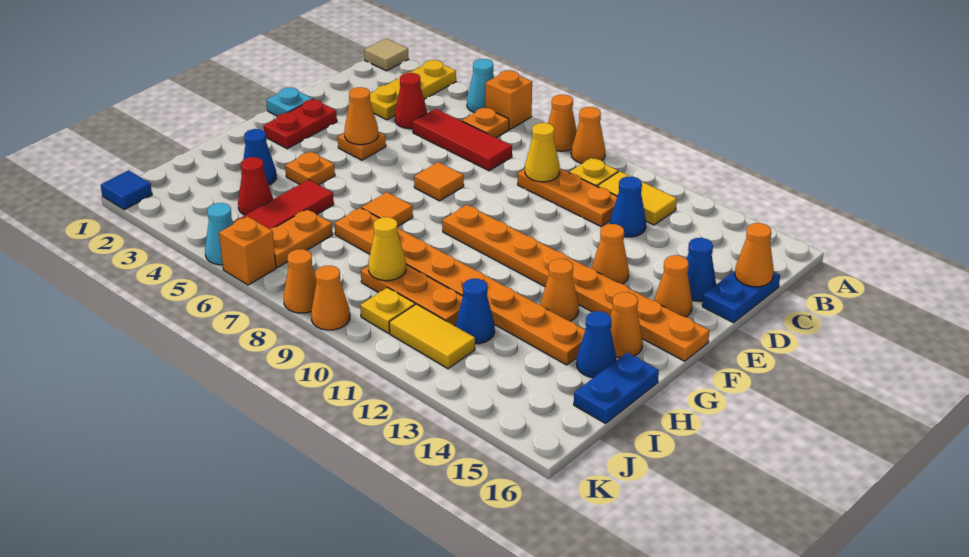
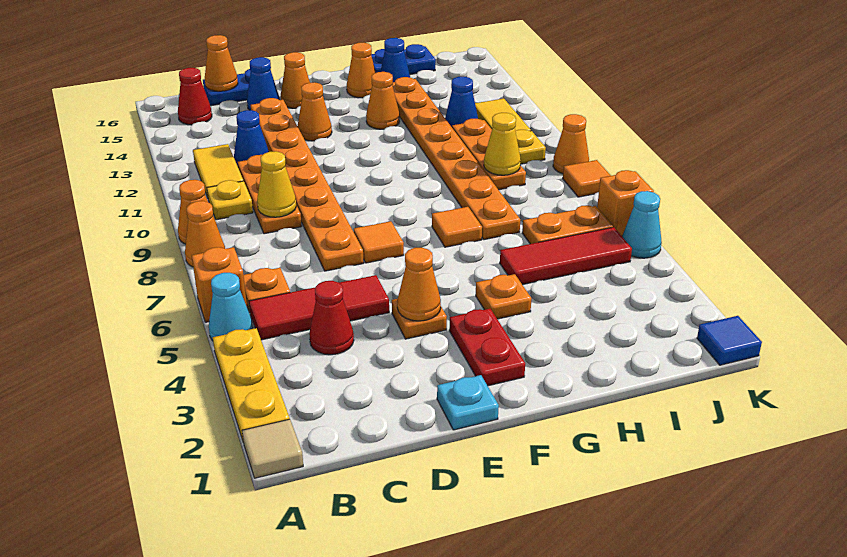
yellow 1x3 plate [370,60,456,120] -> yellow 1x3 plate turned to [213,328,290,443]
red 1x3 tile [413,109,512,171] -> red 1x3 tile turned to [249,275,389,340]
red 1x2 plate [264,99,337,149] -> red 1x2 plate turned to [449,309,525,386]
orange 1x8 plate [442,205,709,361] -> orange 1x8 plate moved to [251,98,364,271]
blue 1x1 cone [241,129,276,185] -> none
red 1x1 cone [238,157,273,215] -> red 1x1 cone moved to [178,68,212,125]
orange 1x1 cone [284,249,316,313] -> orange 1x1 tile [563,160,611,197]

